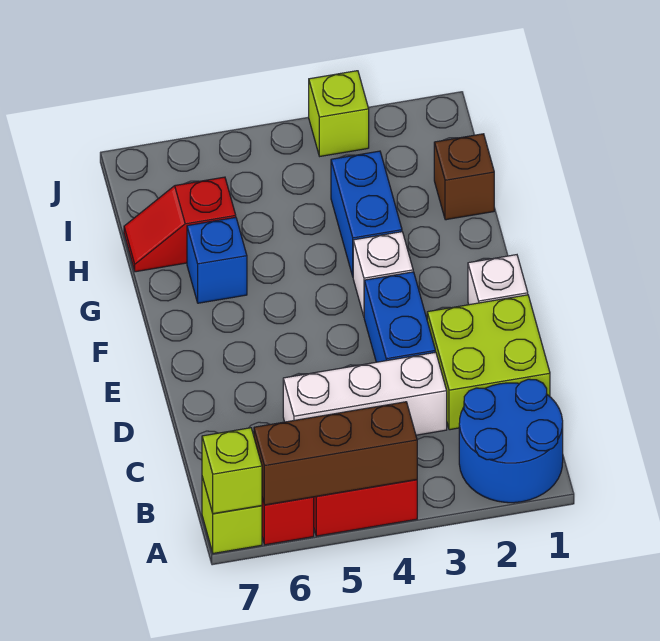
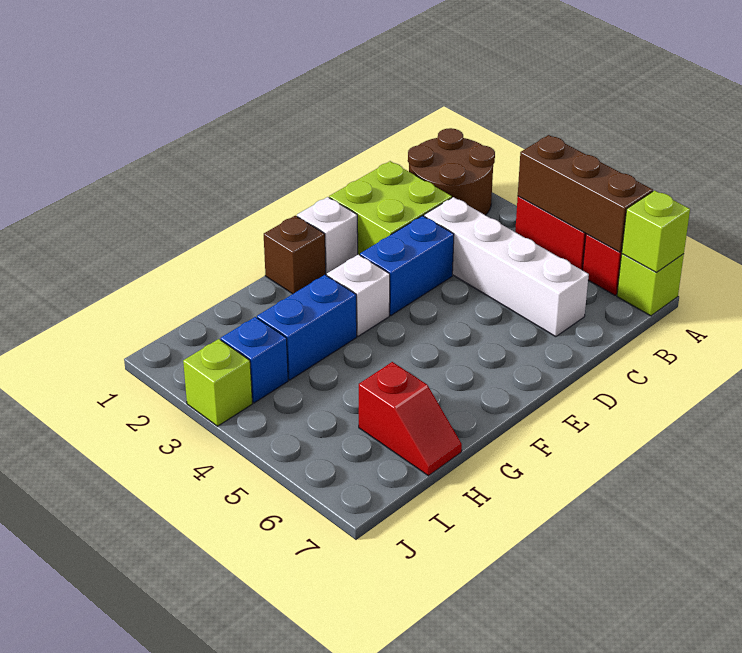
blue 2x2 round brick [459,379,563,503] -> brown 2x2 round brick [408,128,495,215]
white 1x3 brick [283,352,447,435] -> white 1x4 brick [424,197,589,337]
blue 1x1 brick [187,217,247,303] -> blue 1x1 brick moved to [221,317,288,403]
brown 1x1 brick [434,134,494,220] -> brown 1x1 brick moved to [264,216,326,294]

